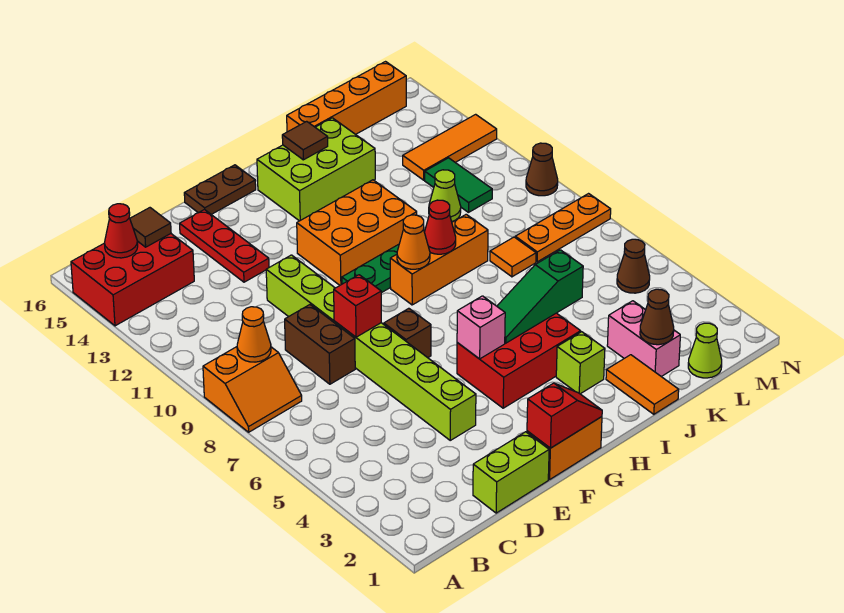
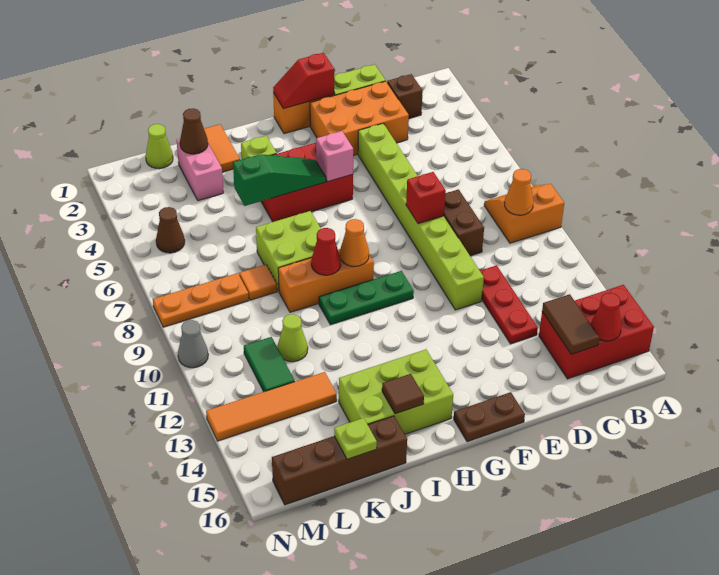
brown 1x1 tile [130,208,171,247] -> brown 1x2 tile [542,294,599,354]
red 1x3 plate [180,209,269,282] -> red 1x3 plate moved to [480,265,538,344]
brown 1x1 brick [384,308,431,358] -> brown 1x1 brick moved to [387,74,423,118]
orange 2x3 brick [297,180,417,285] -> orange 2x3 brick moved to [310,81,409,156]
none -> lime 2x2 brick [256,211,321,291]
orange 1x4 brick [287,62,406,134] -> brown 1x4 brick [272,416,407,505]
none -> lime 1x1 plate [334,418,377,459]
orange 1x3 tile [403,114,497,180] -> orange 1x4 tile [206,372,337,441]
brown 1x1 cone [526,143,558,196] -> grey 1x1 cone [178,320,208,368]

